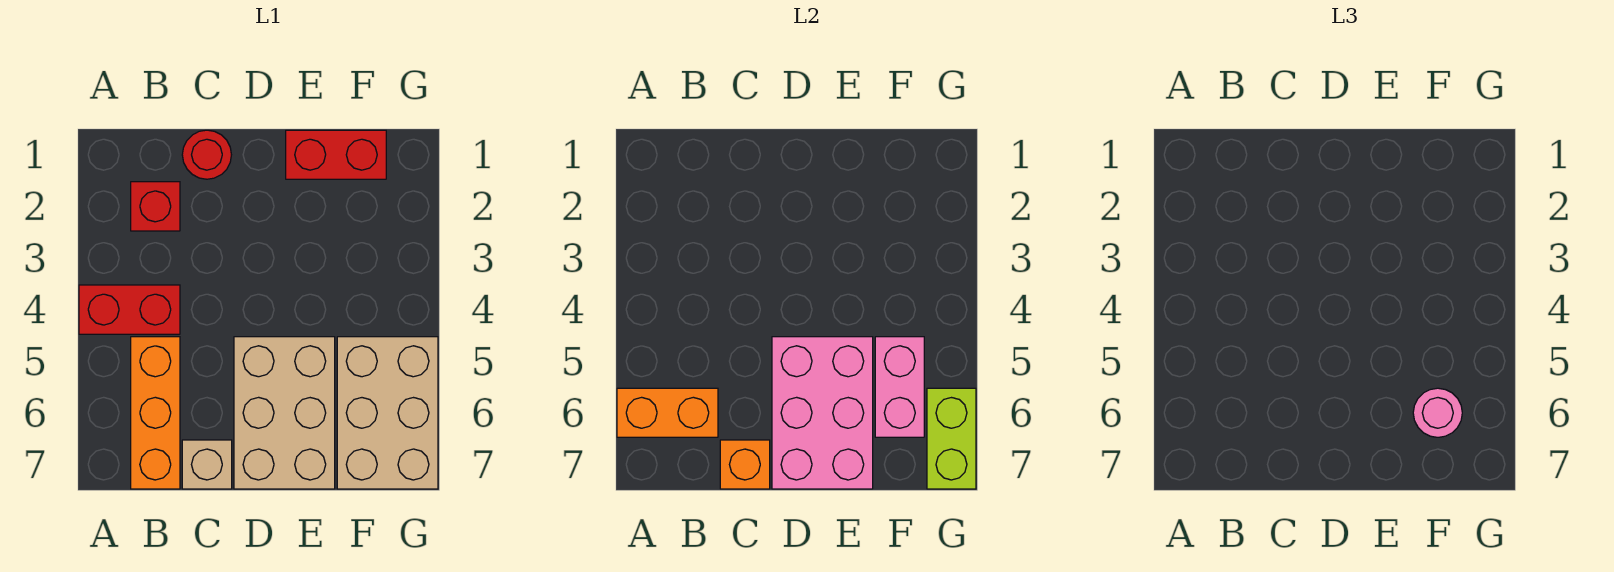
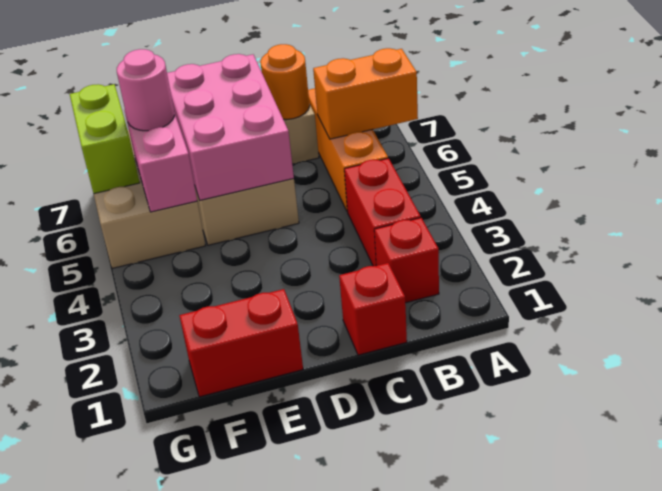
red 1x2 brick [79,285,180,334] -> red 1x2 brick turned to [344,158,421,266]
red 1x1 round brick [182,130,231,179] -> red 1x1 brick [339,263,407,355]
orange 1x1 brick [720,440,770,489] -> orange 1x1 round brick [260,44,310,120]

